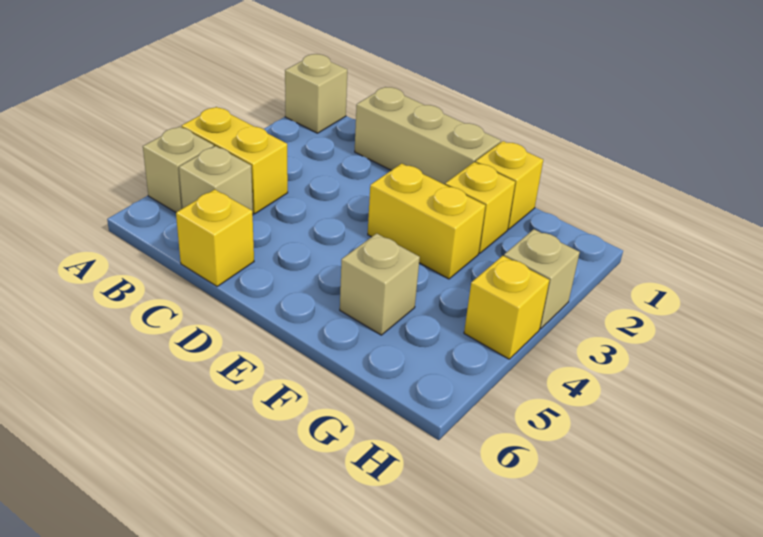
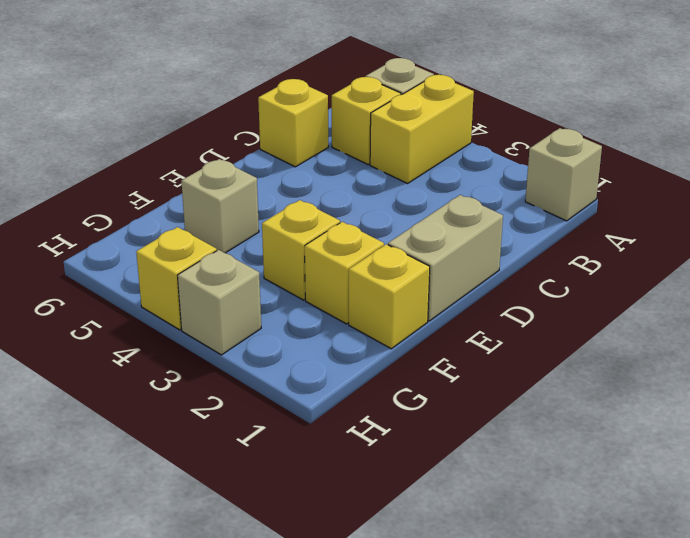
tan 1x1 brick [179,146,253,212] -> yellow 1x1 brick [332,77,401,164]
tan 1x3 brick [355,87,501,185] -> tan 1x2 brick [388,195,503,321]
yellow 1x2 brick [368,163,485,279] -> yellow 1x1 brick [262,200,340,300]

